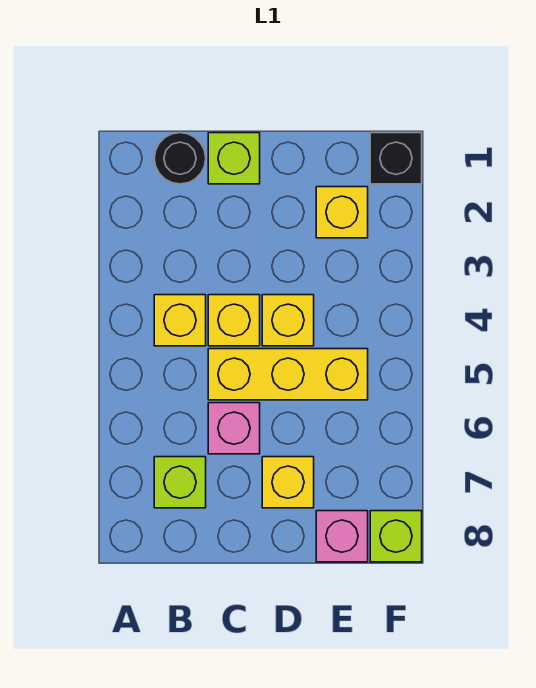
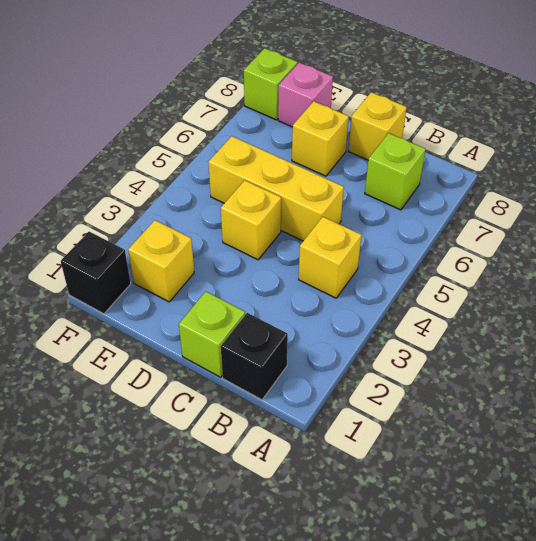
black 1x1 round brick [154,133,206,184] -> black 1x1 brick [221,313,288,400]
yellow 1x1 brick [208,295,260,346] -> yellow 1x1 brick moved to [349,92,407,160]
pink 1x1 brick [208,403,260,454] -> none

